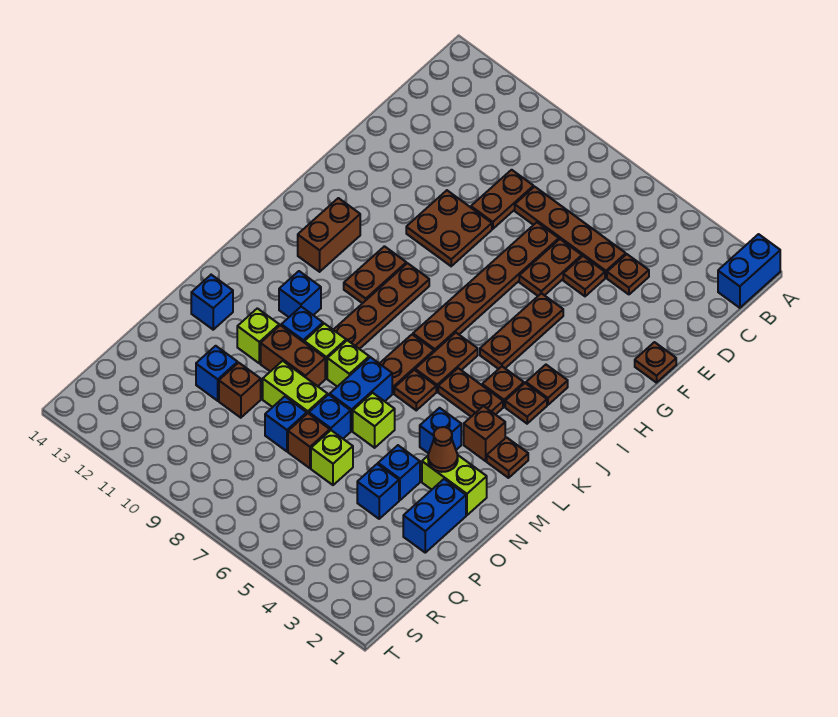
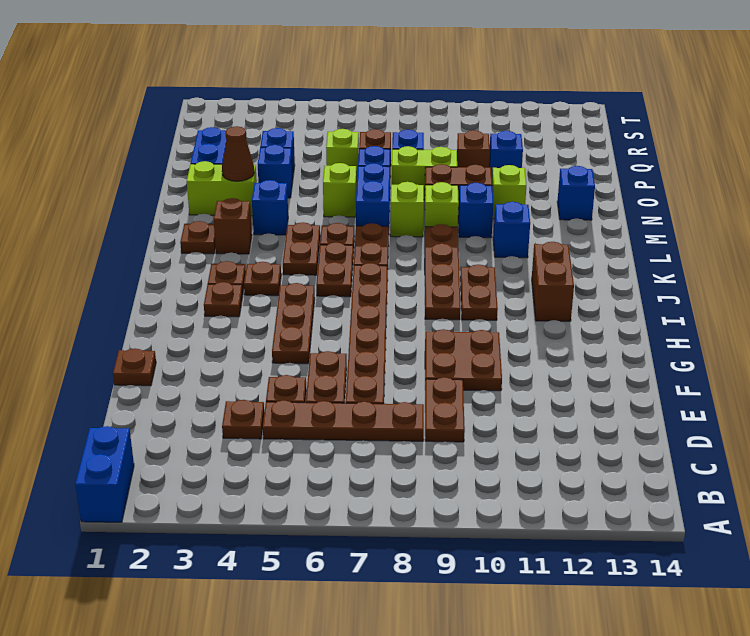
brown 1x2 plate [438,368,503,417] -> brown 1x2 plate turned to [283,223,320,275]

